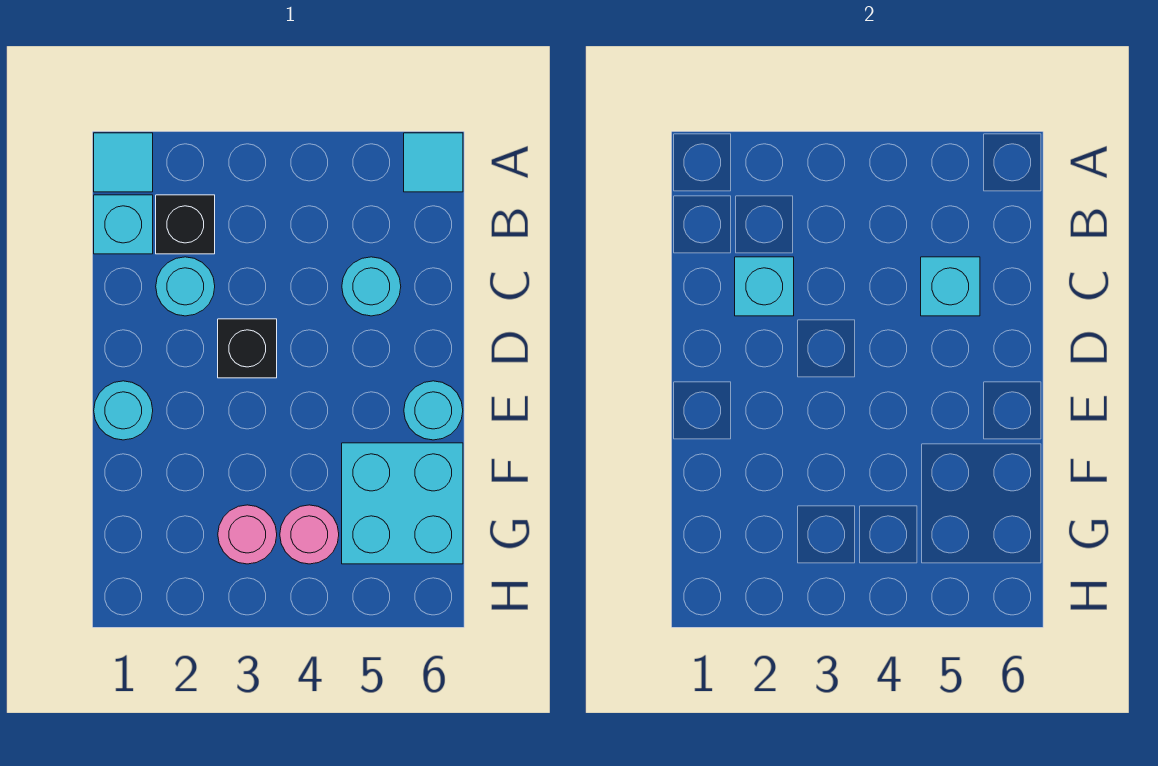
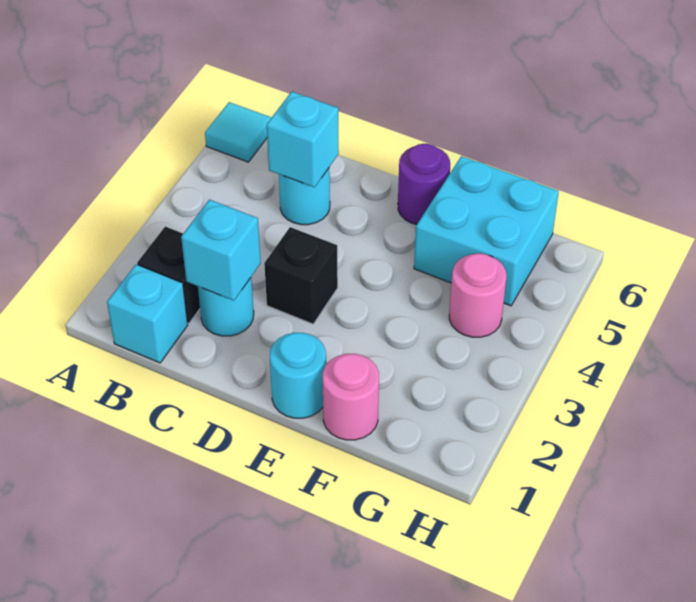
cyan 1x1 tile [94,133,153,192] -> none
cyan 1x1 round brick [404,381,463,440] -> purple 1x1 round brick [398,144,450,224]
pink 1x1 round brick [218,505,277,564] -> pink 1x1 round brick moved to [323,354,379,440]

